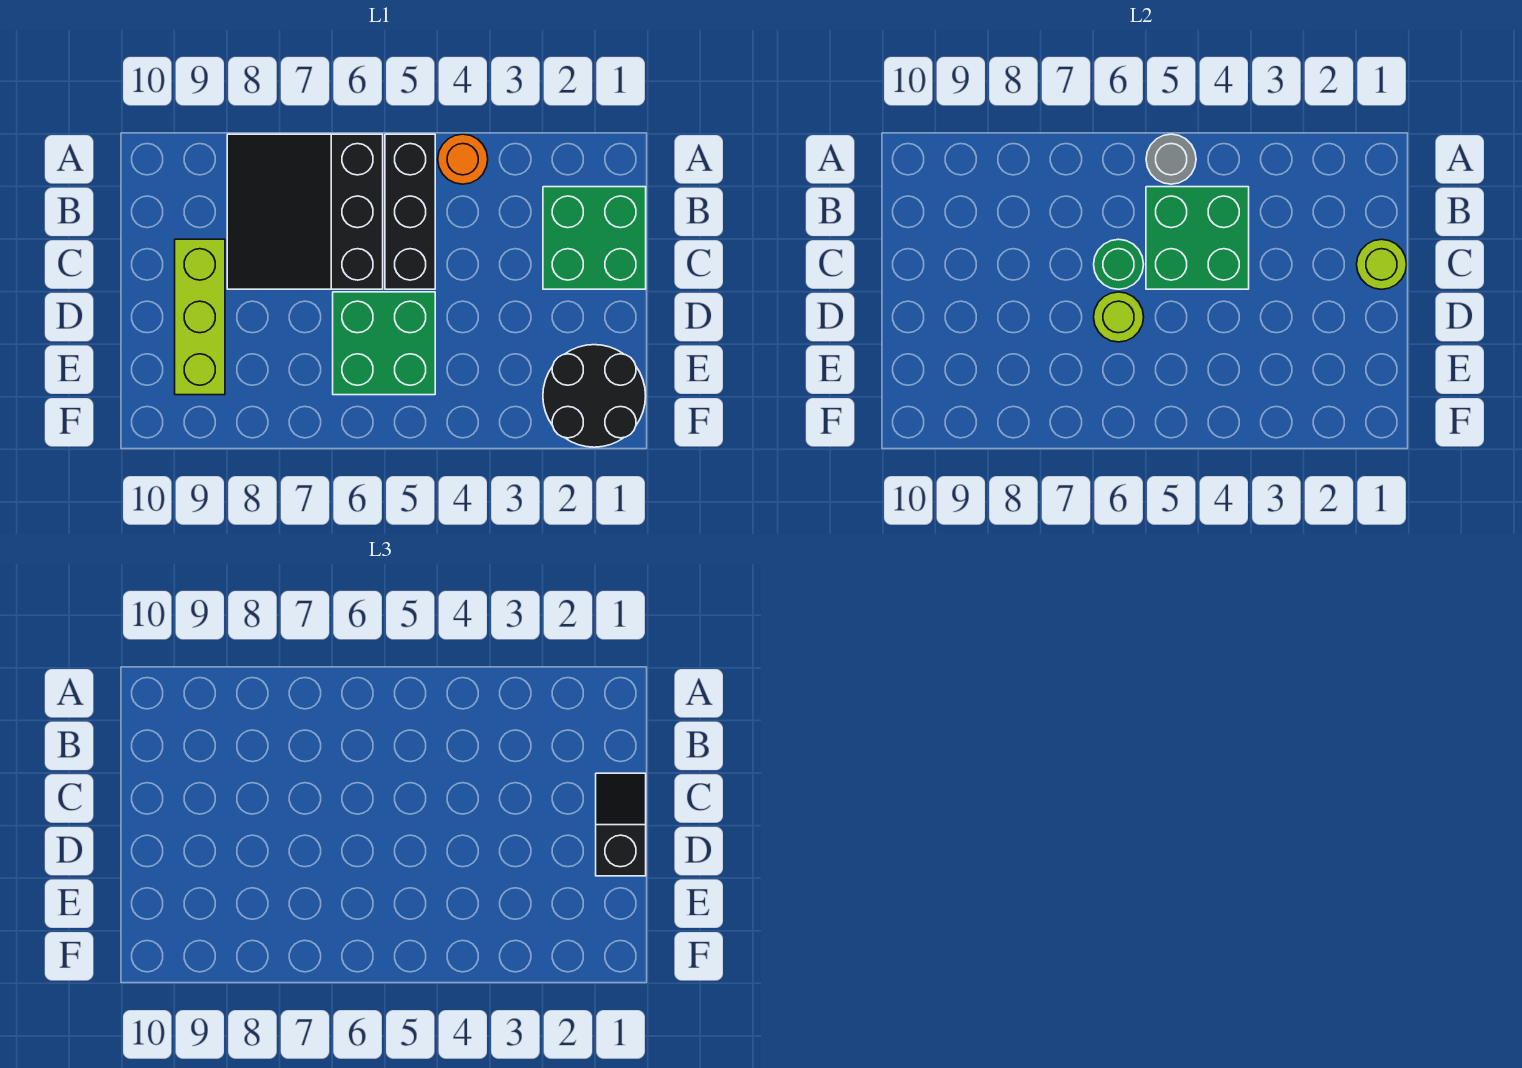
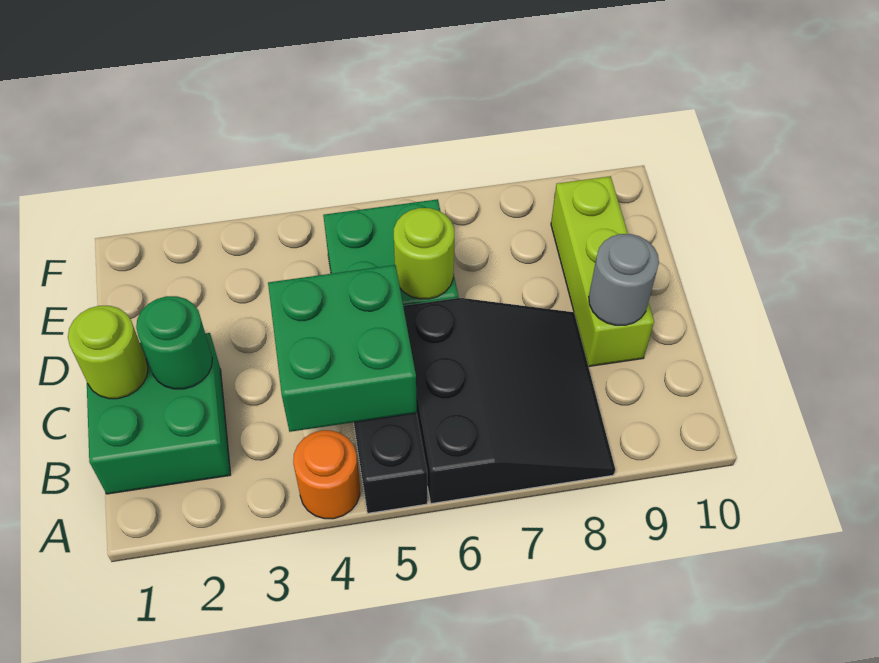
grey 1x1 round brick [1146,134,1196,184] -> grey 1x1 round brick moved to [589,234,659,325]
black 1x2 slope [596,773,646,876] -> none
green 1x1 round brick [1094,239,1144,289] -> green 1x1 round brick moved to [136,296,212,389]
black 2x2 round brick [543,345,646,447] -> none

